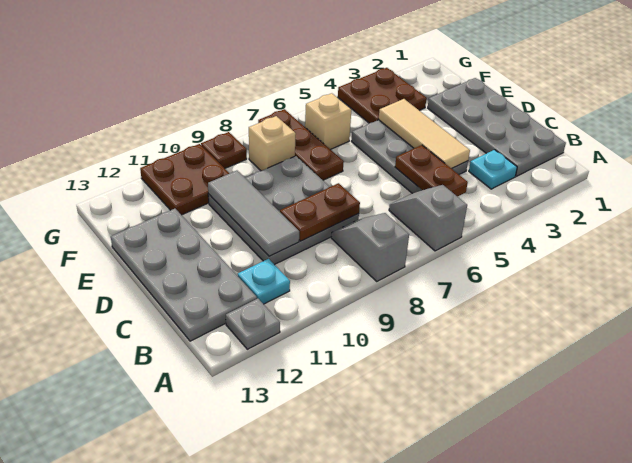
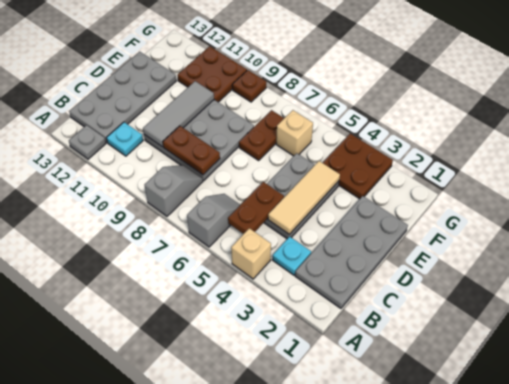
brown 1x3 plate [258,109,344,180] -> brown 1x2 plate [239,110,284,160]
tan 1x1 brick [249,116,296,171] -> tan 1x1 brick moved to [231,228,271,279]

